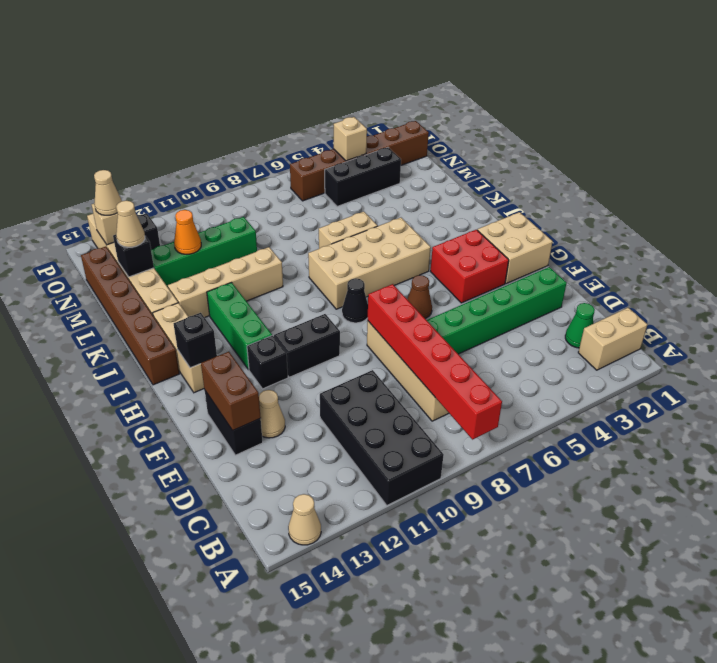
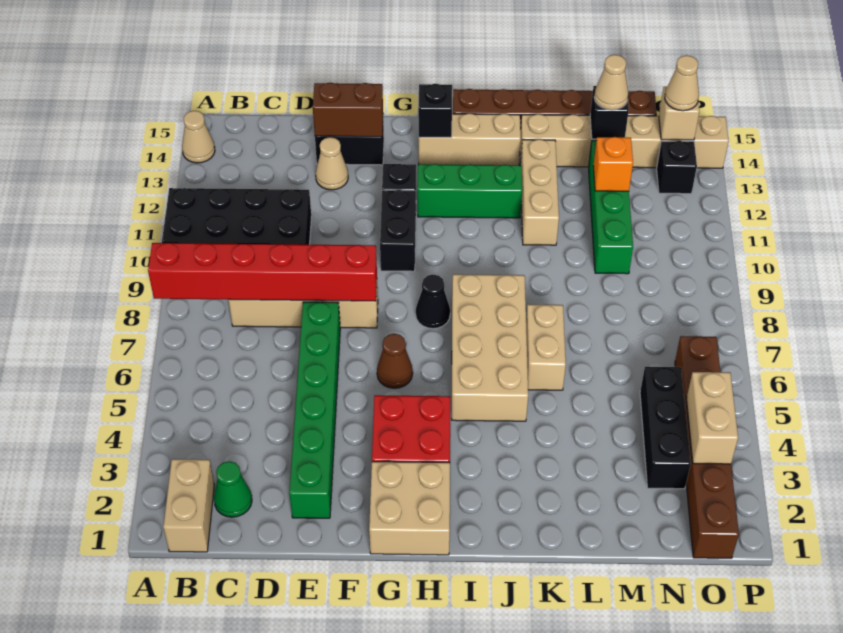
tan 1x4 brick [168,247,283,318] -> tan 1x3 brick [521,139,559,245]
orange 1x1 cone [174,210,201,254] -> orange 1x1 brick [593,137,633,191]
tan 1x1 brick [334,117,367,161] -> tan 1x2 brick [686,372,738,464]

